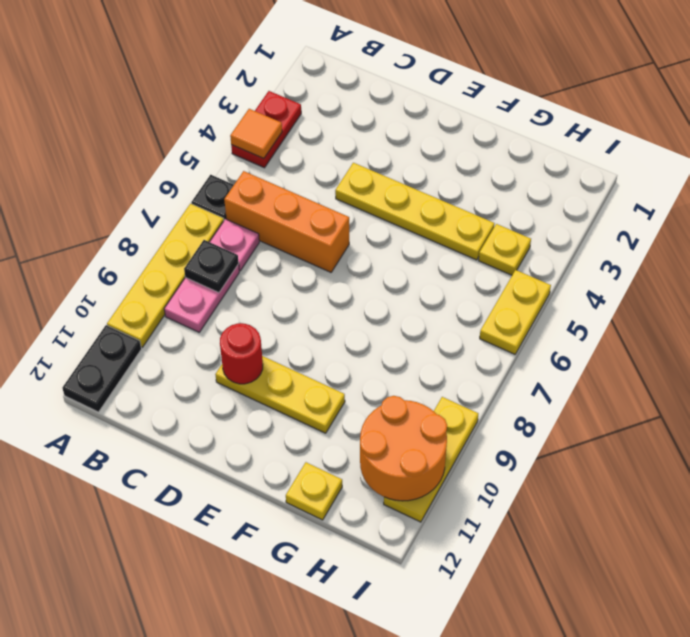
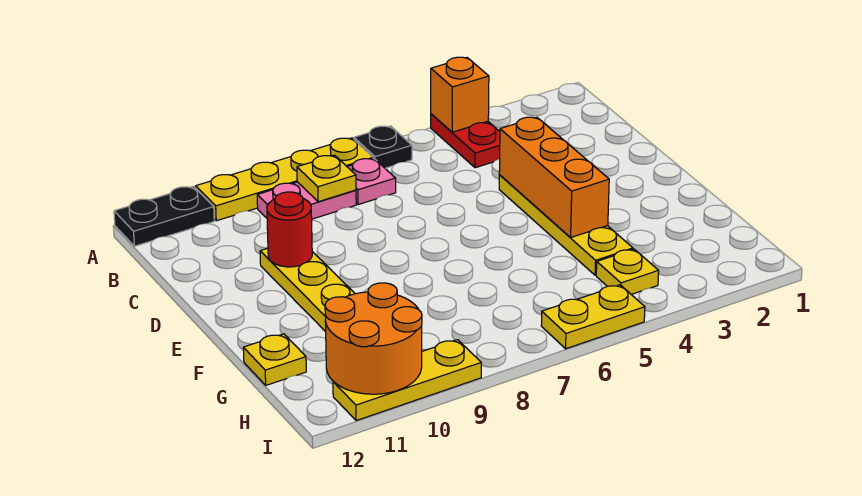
red 1x2 plate [231,91,301,168] -> red 1x2 plate turned to [431,114,500,168]
orange 1x1 tile [230,109,282,159] -> orange 1x1 brick [431,57,489,132]
orange 1x3 brick [224,171,349,272] -> orange 1x3 brick moved to [499,117,609,238]
black 1x1 plate [184,240,239,293] -> yellow 1x1 plate [297,155,356,202]

